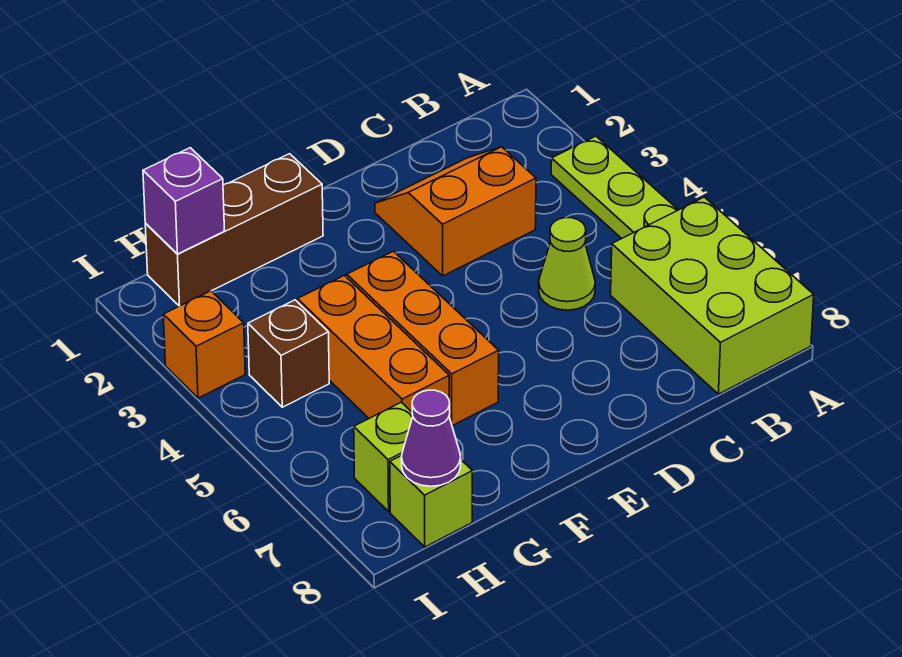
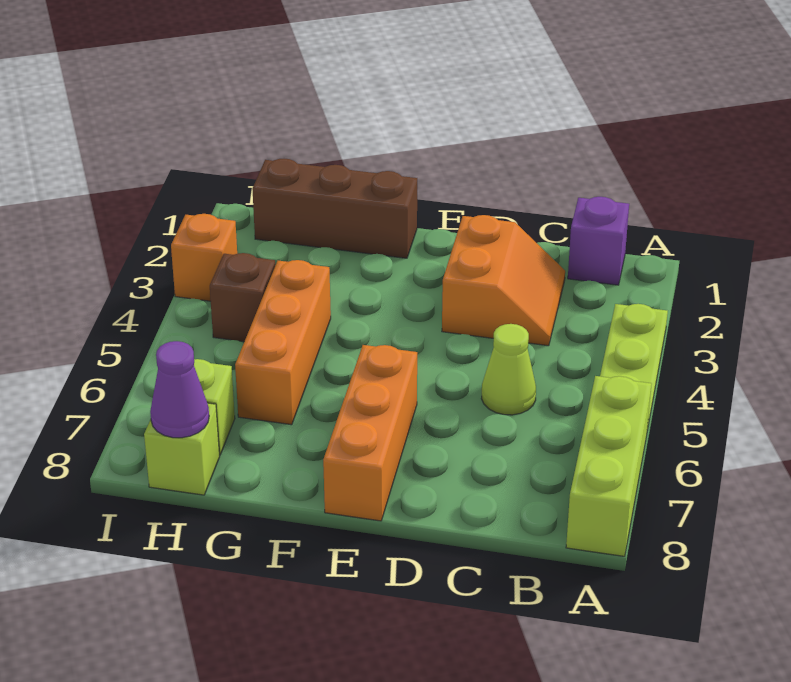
lime 2x3 brick [611,197,814,394] -> lime 1x3 brick [566,376,652,556]
orange 2x2 slope [375,147,536,276] -> orange 2x2 slope turned to [442,215,565,346]
orange 1x3 brick [347,251,499,426] -> orange 1x3 brick moved to [323,345,417,521]
purple 1x1 brick [143,148,225,254] -> purple 1x1 brick moved to [568,197,629,285]

